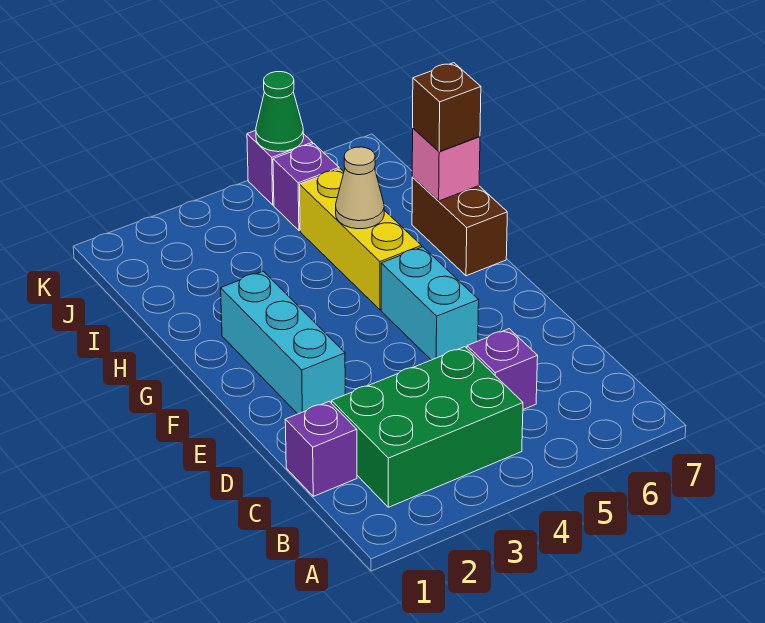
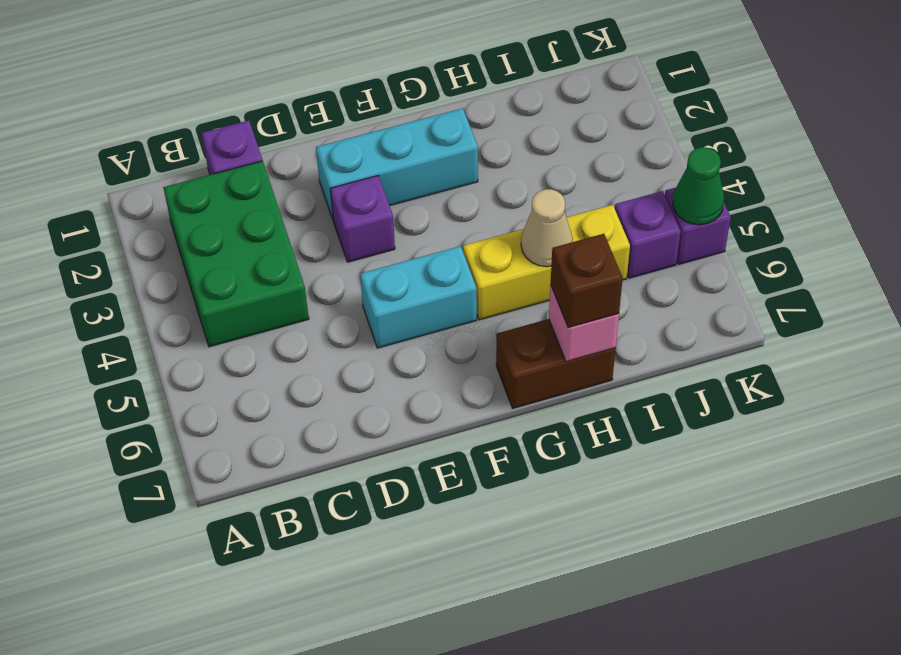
purple 1x1 brick [467,329,538,409] -> purple 1x1 brick moved to [330,176,395,262]

